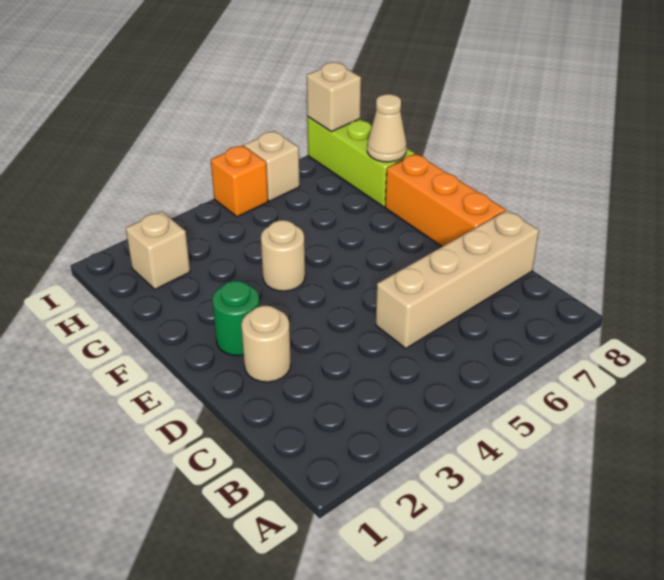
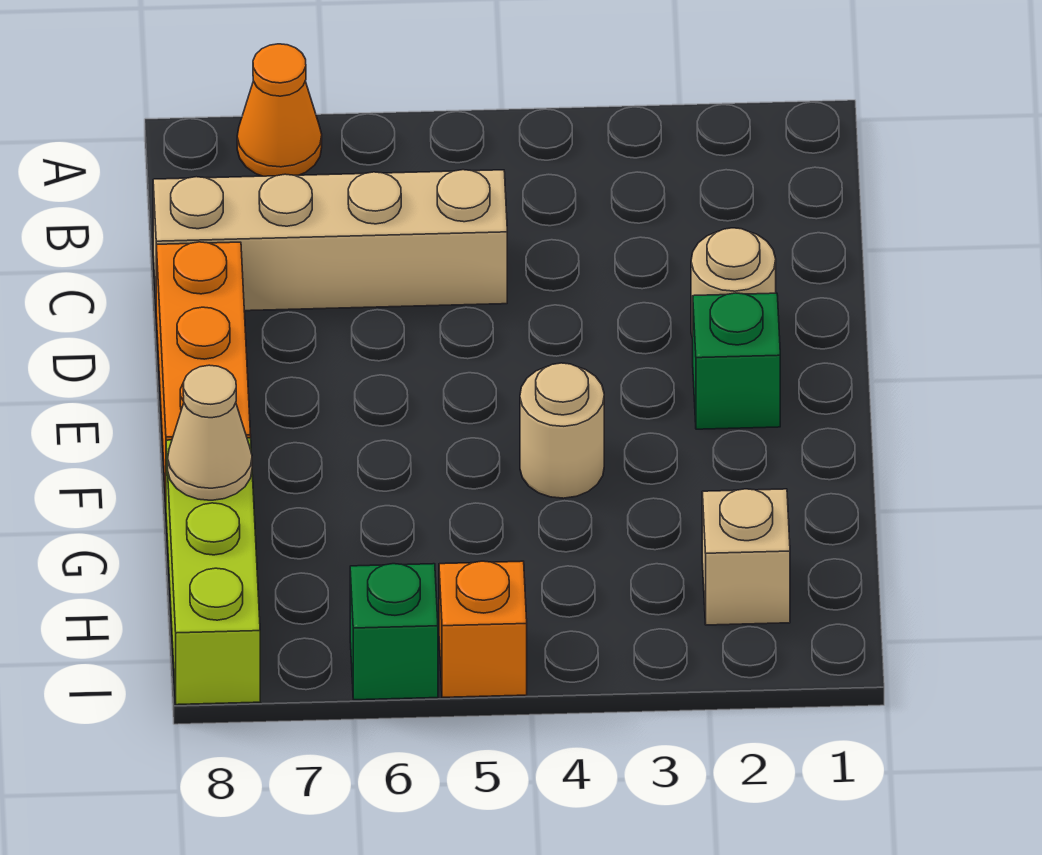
none -> orange 1x1 cone [237,44,322,176]
green 1x1 round brick [212,281,259,356] -> green 1x1 brick [693,293,780,429]
tan 1x1 brick [244,131,300,201] -> green 1x1 brick [350,564,438,700]
tan 1x1 brick [307,62,361,132] -> none

